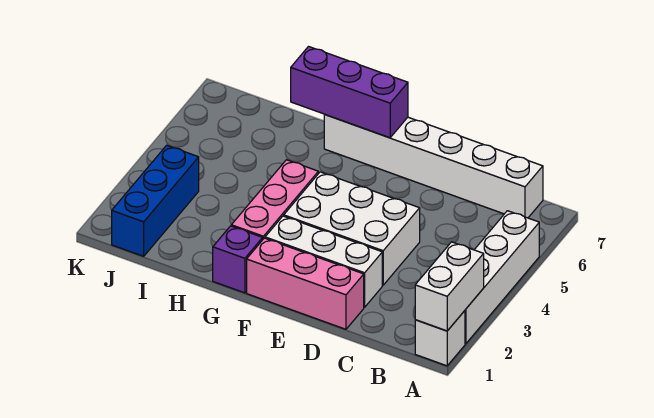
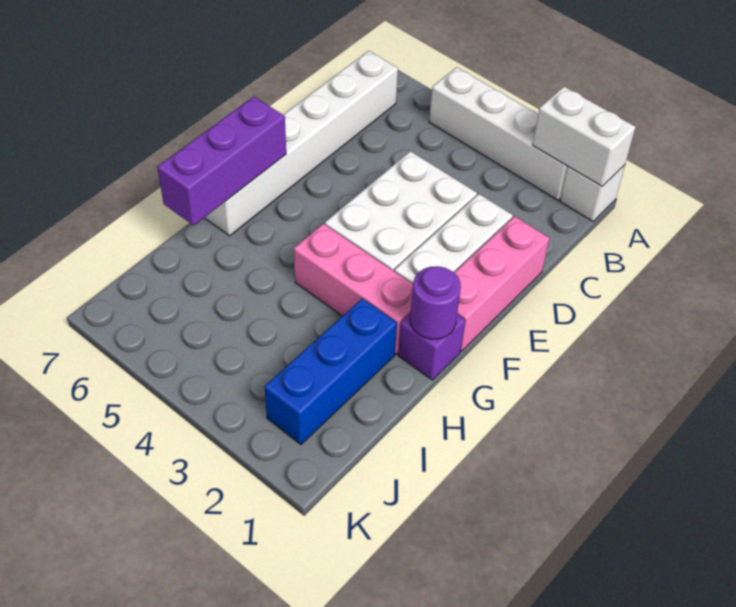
none -> purple 1x1 round brick [410,266,461,339]
blue 1x3 brick [112,145,199,256] -> blue 1x3 brick turned to [264,298,397,445]

